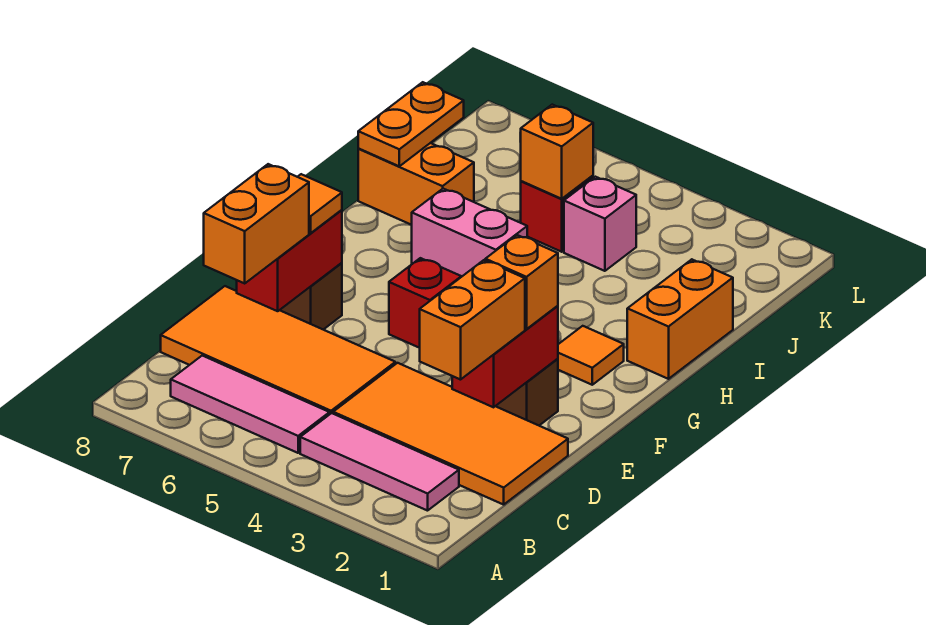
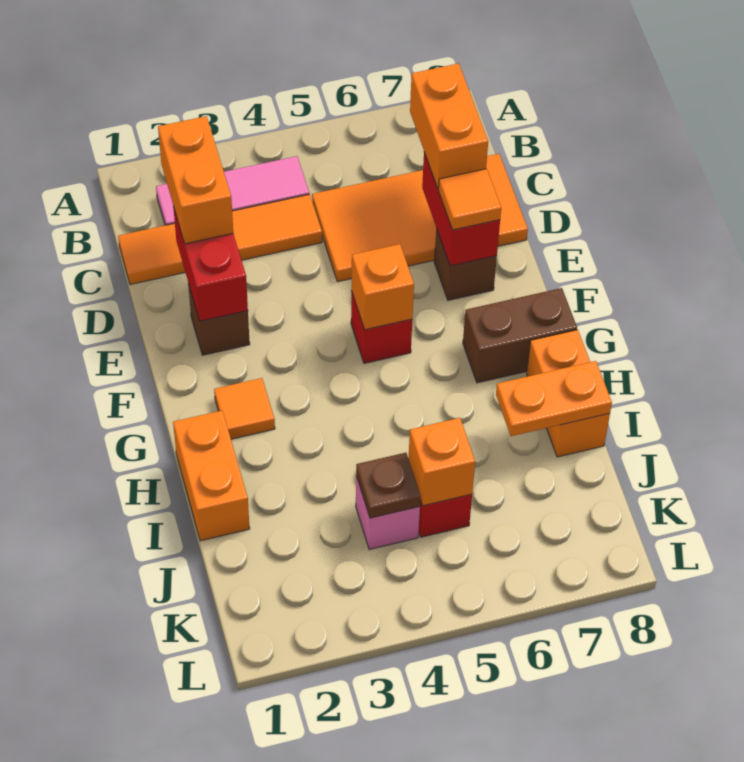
pink 1x3 tile [171,356,330,453] -> none
orange 2x4 tile [333,363,568,505] -> orange 1x4 tile [118,194,322,285]
orange 1x1 brick [485,235,558,329] -> orange 1x1 brick moved to [351,244,414,330]
none -> brown 1x2 brick [463,288,577,383]
pink 1x2 brick [412,189,527,277] -> none
orange 1x2 brick [358,143,474,225] -> orange 1x2 brick turned to [527,330,610,457]
orange 1x2 plate [358,82,464,166] -> orange 1x2 plate turned to [496,361,612,436]
none -> brown 1x1 plate [356,453,421,518]

